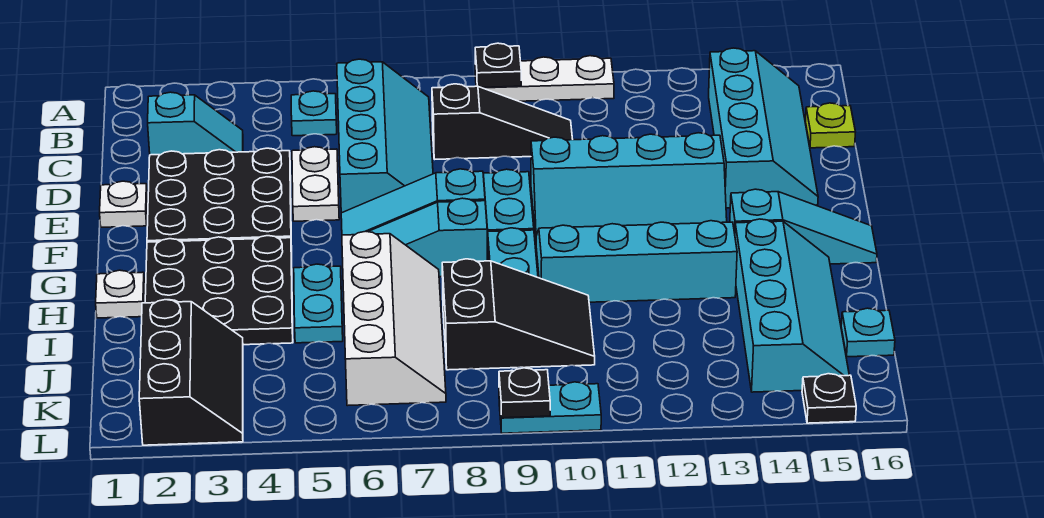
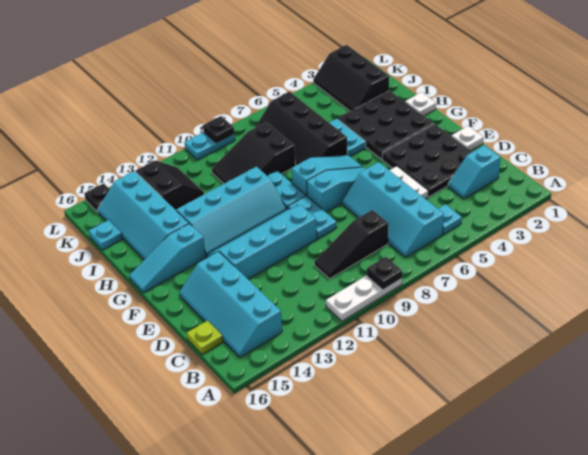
white 2x4 slope [342,231,446,406] -> black 2x4 slope [255,92,347,165]
none -> black 2x2 slope [136,160,204,210]

